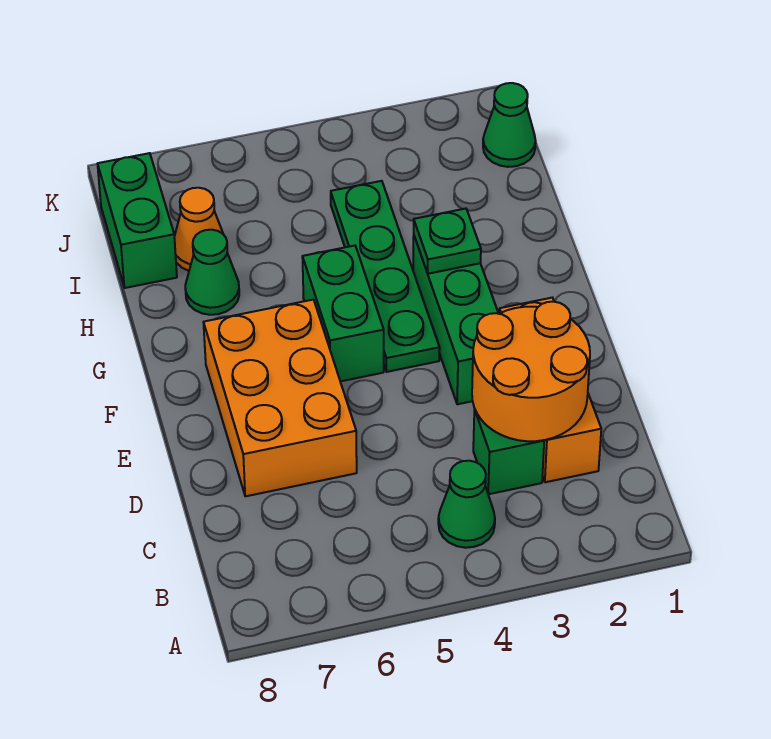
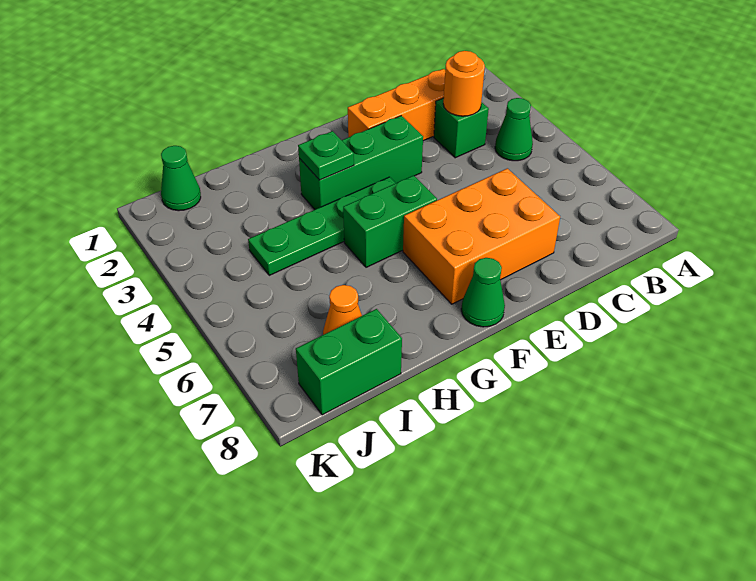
orange 2x2 round brick [472,302,590,441] -> orange 1x1 round brick [443,51,485,116]
green 1x1 cone [185,230,239,315] -> green 1x1 cone moved to [461,258,505,327]

